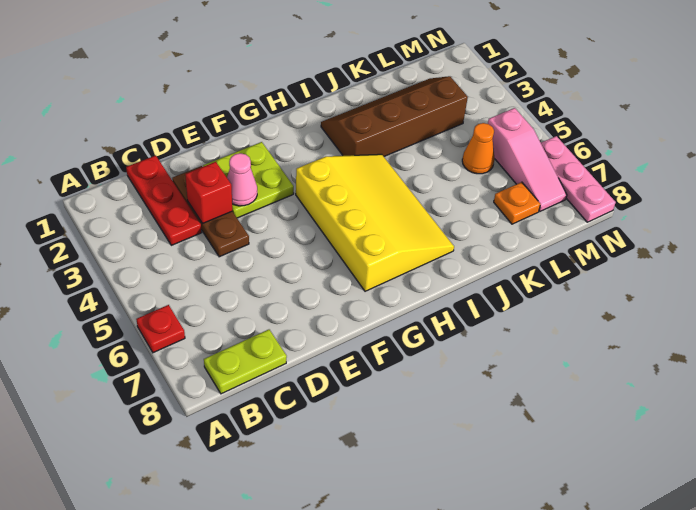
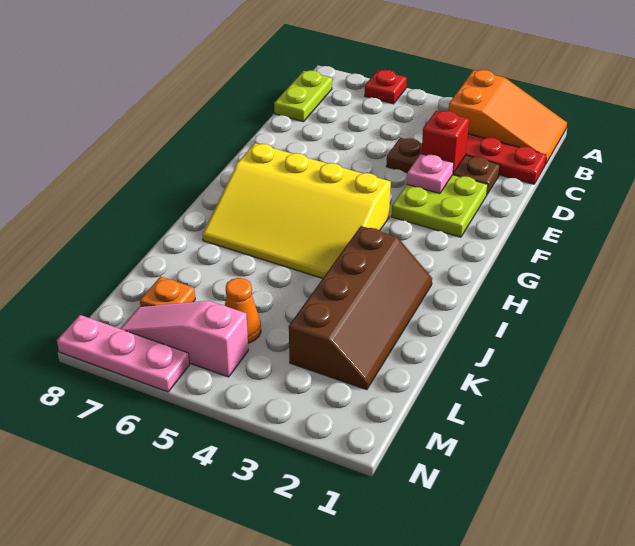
none -> orange 2x3 slope [449,70,567,165]
pink 1x1 cone [227,153,257,206] -> pink 1x1 plate [407,154,454,194]

